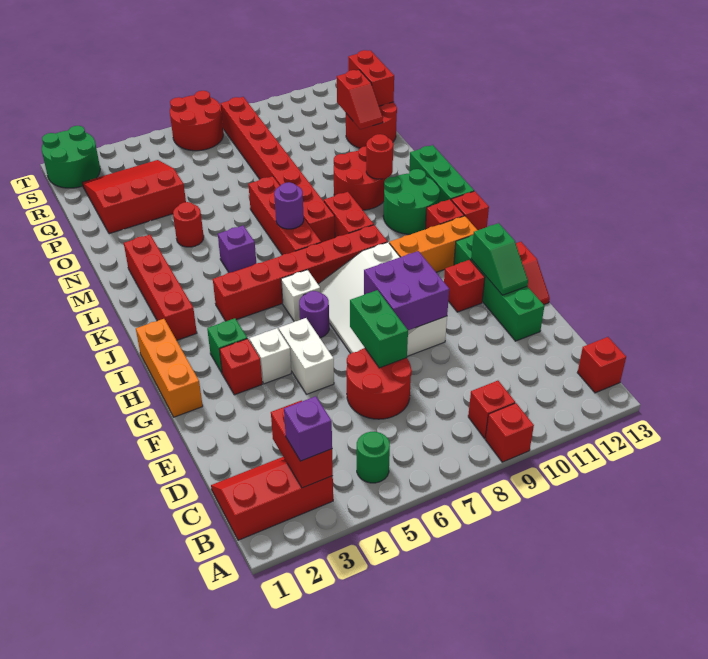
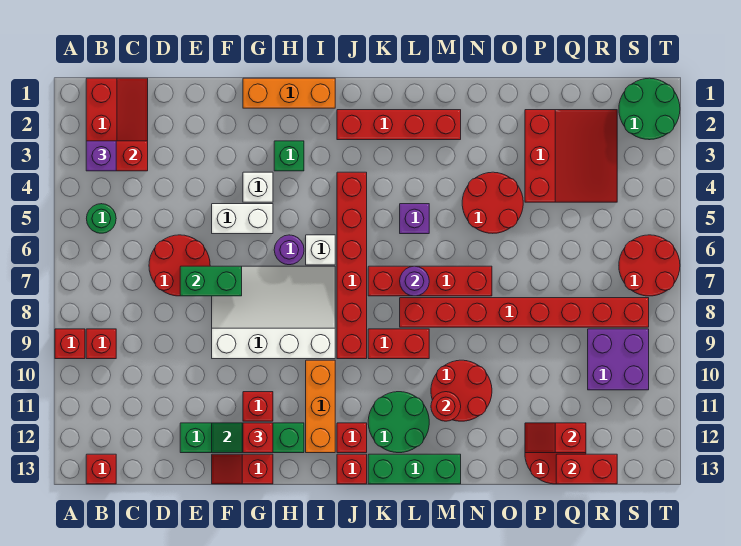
purple 2x2 brick [364,251,449,330] -> purple 2x2 brick moved to [588,329,649,390]
red 1x1 brick [219,339,262,395] -> red 1x1 brick moved to [243,423,273,453]
red 1x1 round brick [173,202,204,247] -> red 2x2 round brick [462,172,523,233]

